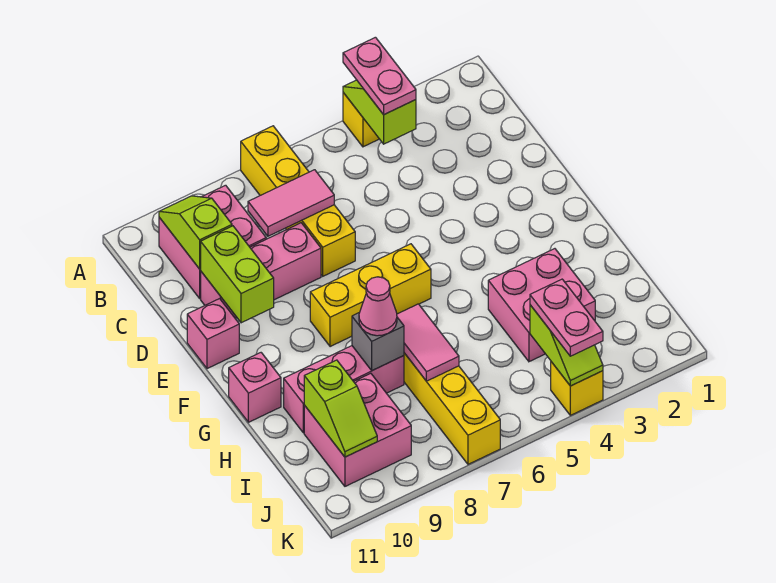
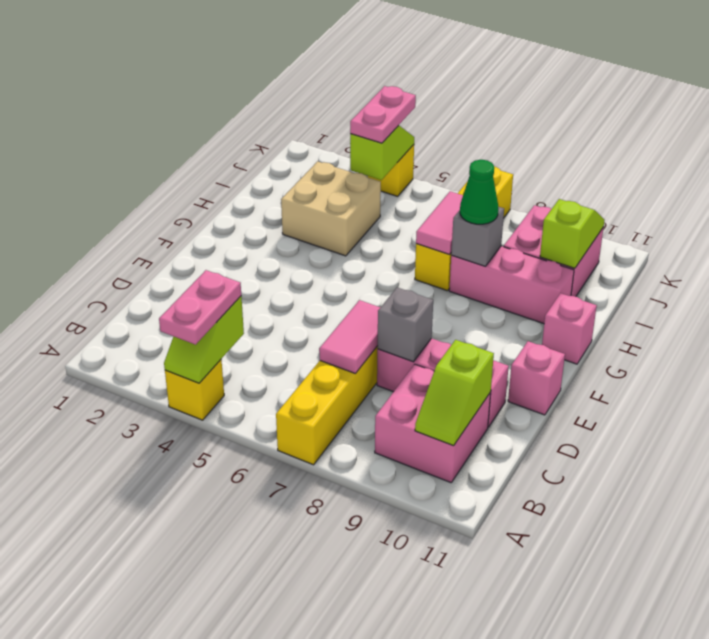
pink 1x2 tile [248,170,334,236] -> pink 1x2 tile turned to [319,300,381,374]
none -> grey 1x1 brick [378,288,433,362]
lime 1x2 brick [201,226,274,323] -> none
yellow 1x3 brick [310,244,431,347] -> none
pink 2x2 brick [488,249,595,362] -> tan 2x2 brick [281,162,381,256]
pink 1x1 cone [359,277,397,336] -> green 1x1 cone [460,160,498,224]

